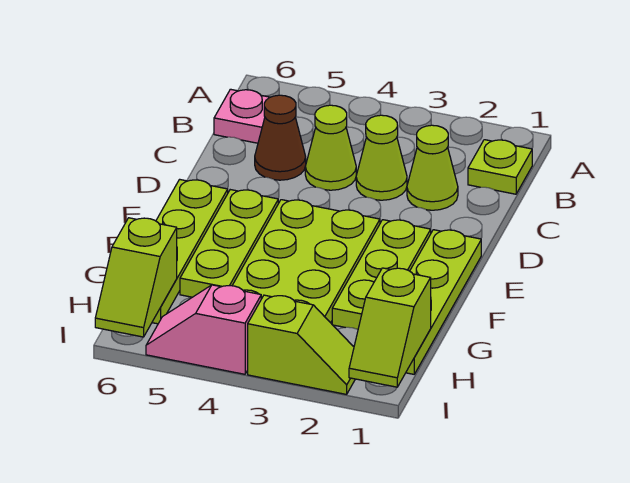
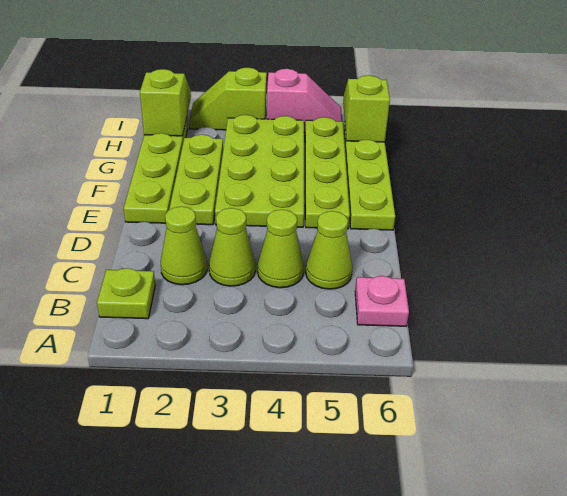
brown 1x1 cone [255,95,306,180] -> lime 1x1 cone [306,211,352,289]
lime 1x3 plate [180,190,278,297] -> lime 1x4 plate [305,117,350,229]

